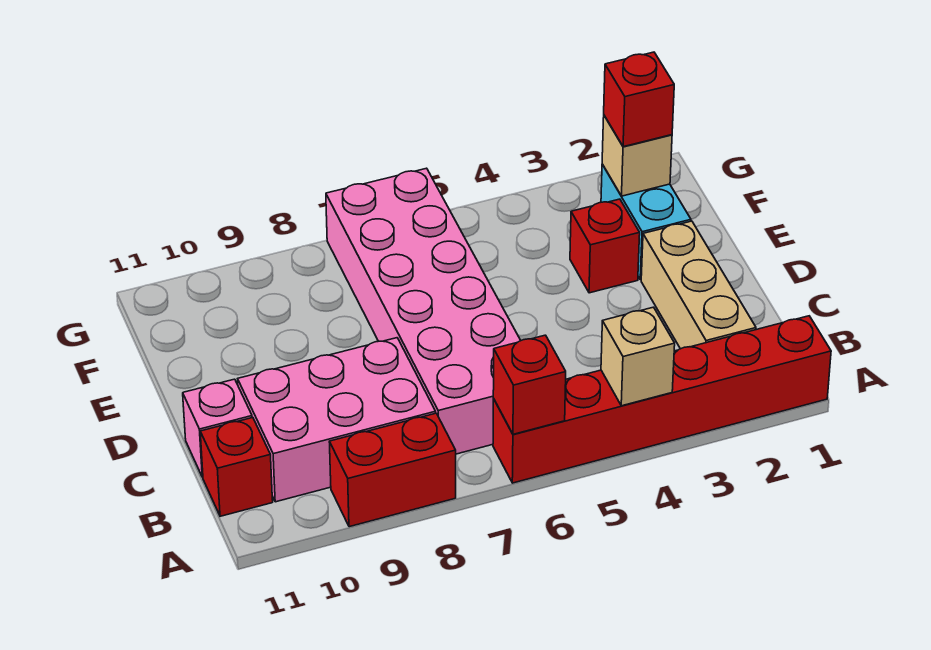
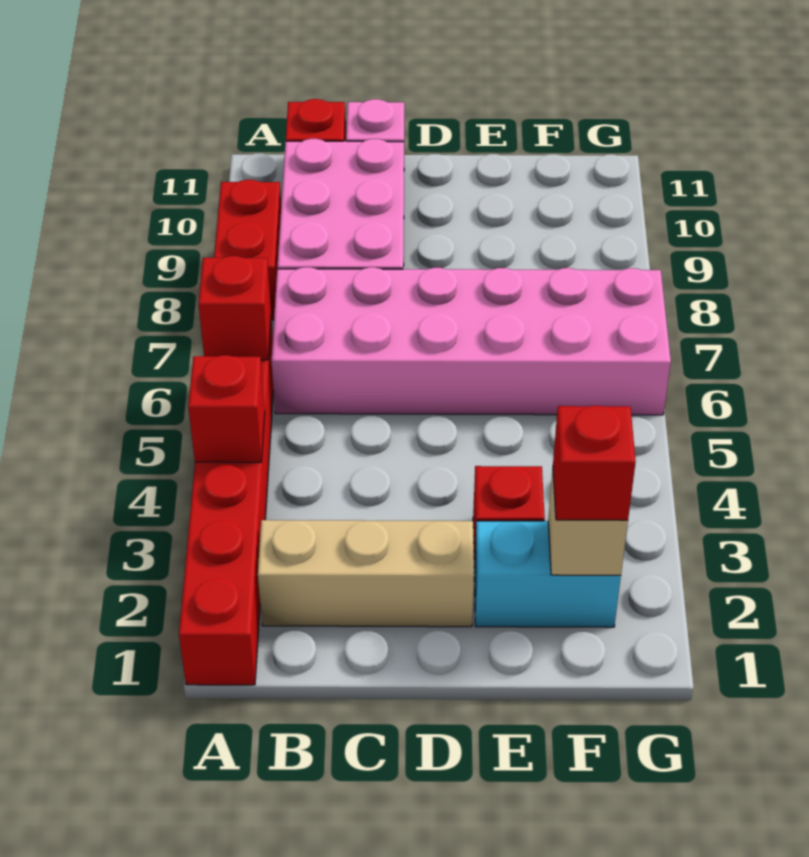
tan 1x1 brick [601,307,675,406] -> red 1x1 brick [188,355,265,462]

